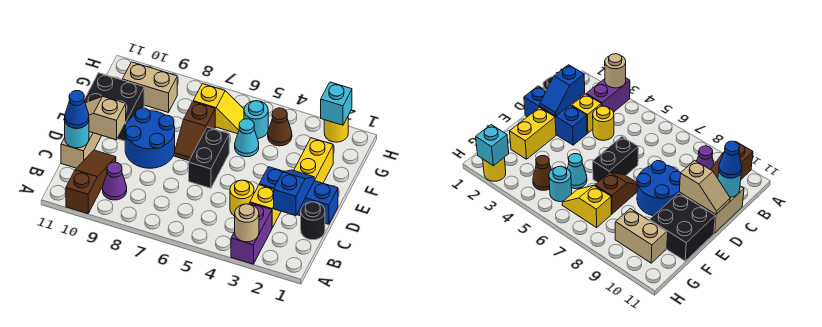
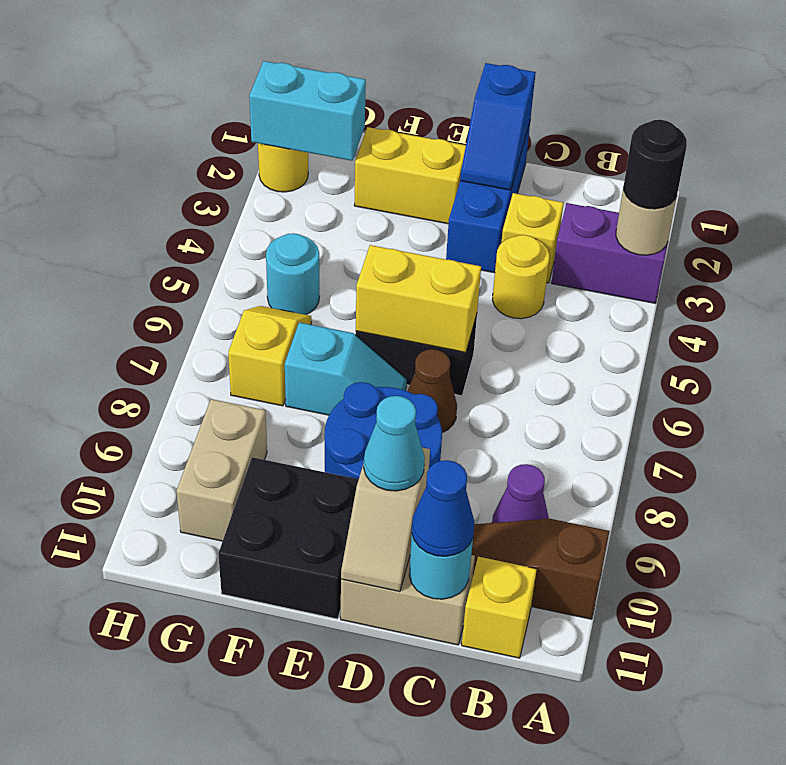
none -> yellow 1x1 brick [462,557,537,658]
black 1x1 round brick [301,202,325,240] -> black 1x1 round brick moved to [624,120,687,209]
blue 1x2 slope [274,170,314,216] -> blue 1x2 slope turned to [460,63,536,190]
none -> yellow 1x2 brick [356,245,481,353]
brown 1x2 slope [174,102,215,161] -> cyan 1x2 slope [285,323,407,415]
cyan 1x1 cone [235,119,259,157] -> cyan 1x1 cone moved to [364,396,425,491]
brown 1x1 cone [268,108,292,146] -> brown 1x1 cone moved to [408,349,457,433]
cyan 1x1 brick [321,82,352,125] -> cyan 1x2 brick [249,61,366,161]

